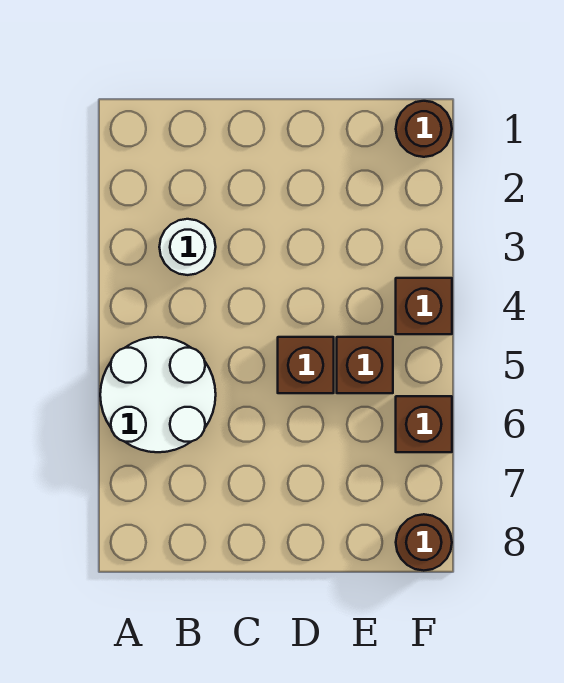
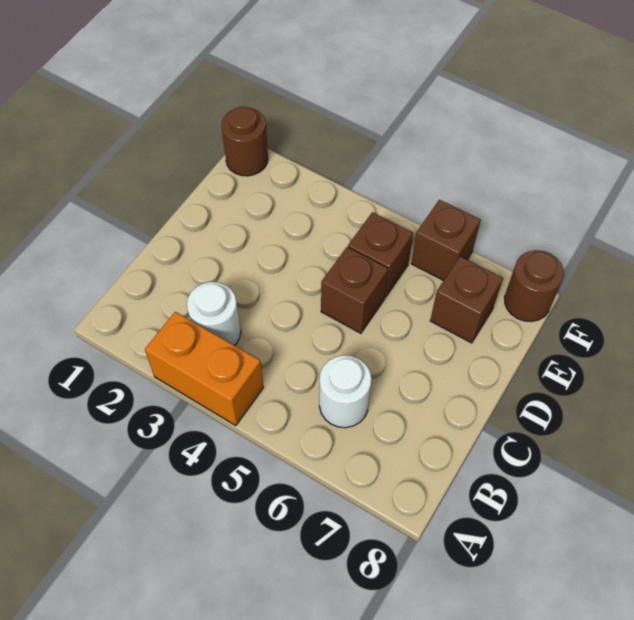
none -> orange 1x2 brick [145,312,264,426]
white 2x2 round brick [100,337,216,452] -> white 1x1 round brick [319,355,371,428]
brown 1x1 brick [396,278,452,334] -> brown 1x1 brick moved to [430,256,503,343]

